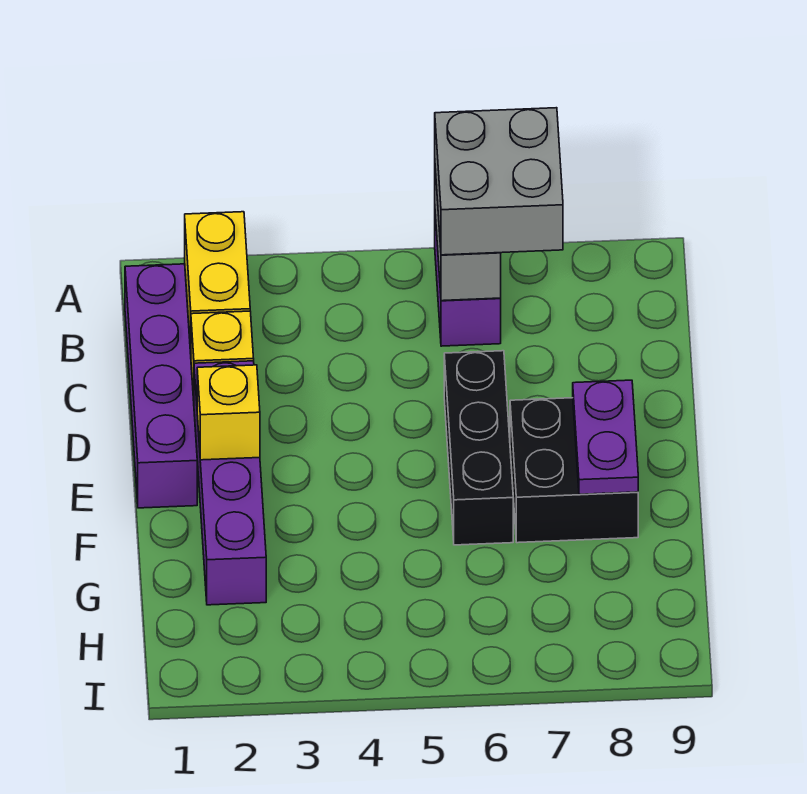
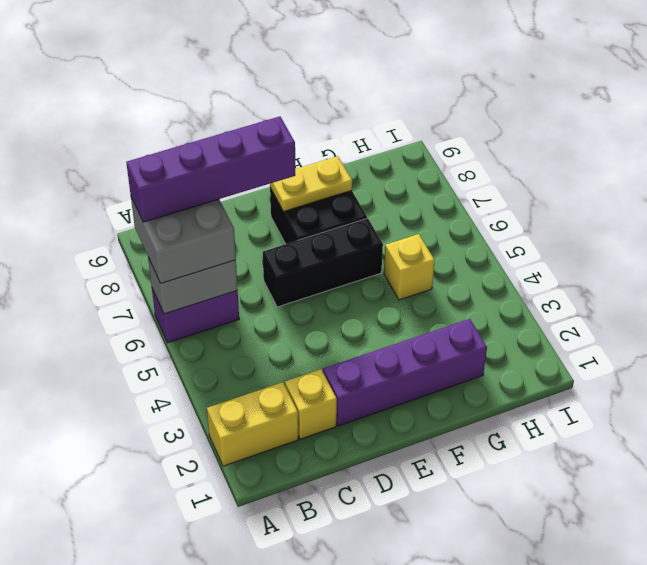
purple 1x4 brick [125,264,197,508] -> purple 1x4 brick moved to [126,116,295,222]
yellow 1x1 brick [197,365,260,460] -> yellow 1x1 brick moved to [384,234,435,300]
purple 1x2 plate [573,380,638,494] -> yellow 1x2 plate [270,156,352,212]

